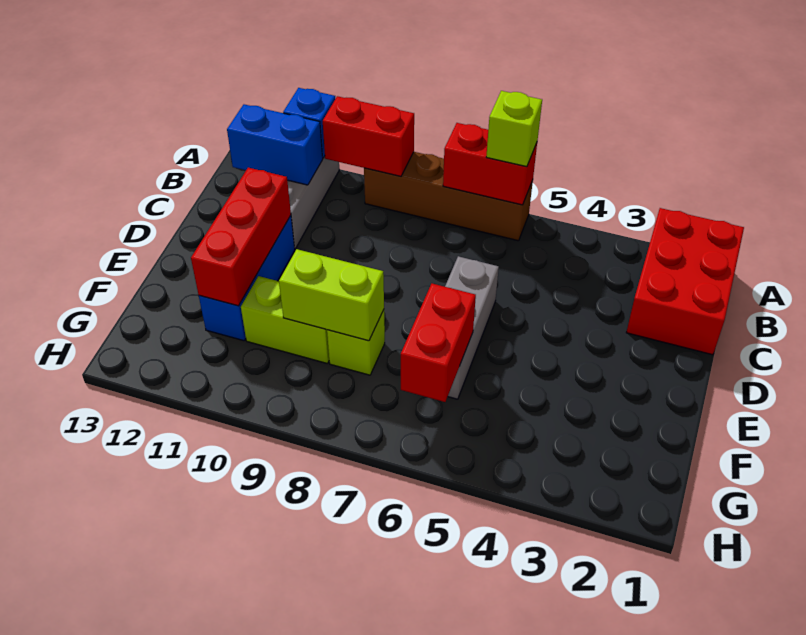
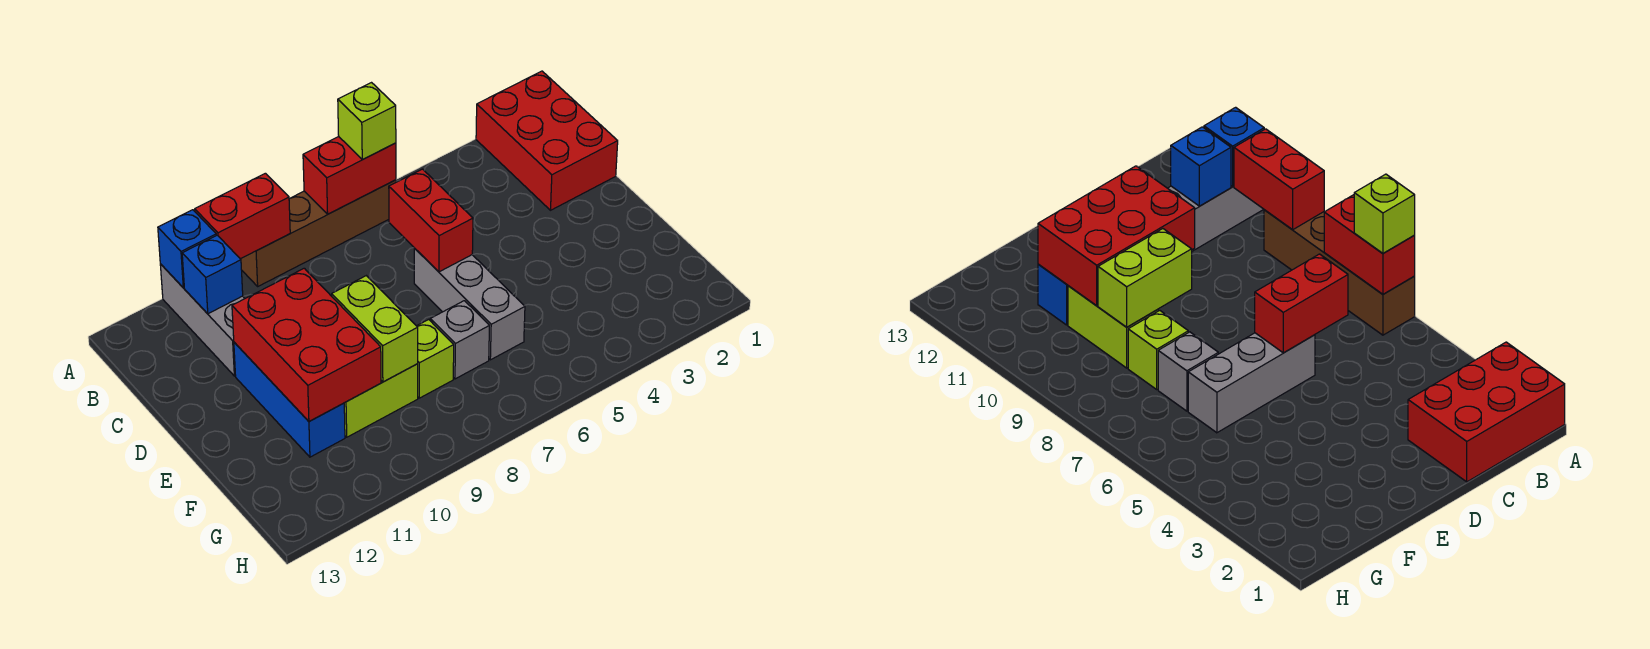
blue 1x2 brick [227,104,323,185] -> blue 1x1 brick [182,235,243,314]
red 1x3 brick [191,168,291,306] -> red 2x3 brick [232,268,381,421]
red 1x2 brick [401,284,476,402] -> red 1x2 brick moved to [389,169,473,272]
none -> grey 1x1 brick [430,301,489,379]
lime 1x2 brick [279,249,384,341] -> lime 1x2 brick turned to [332,276,418,382]

